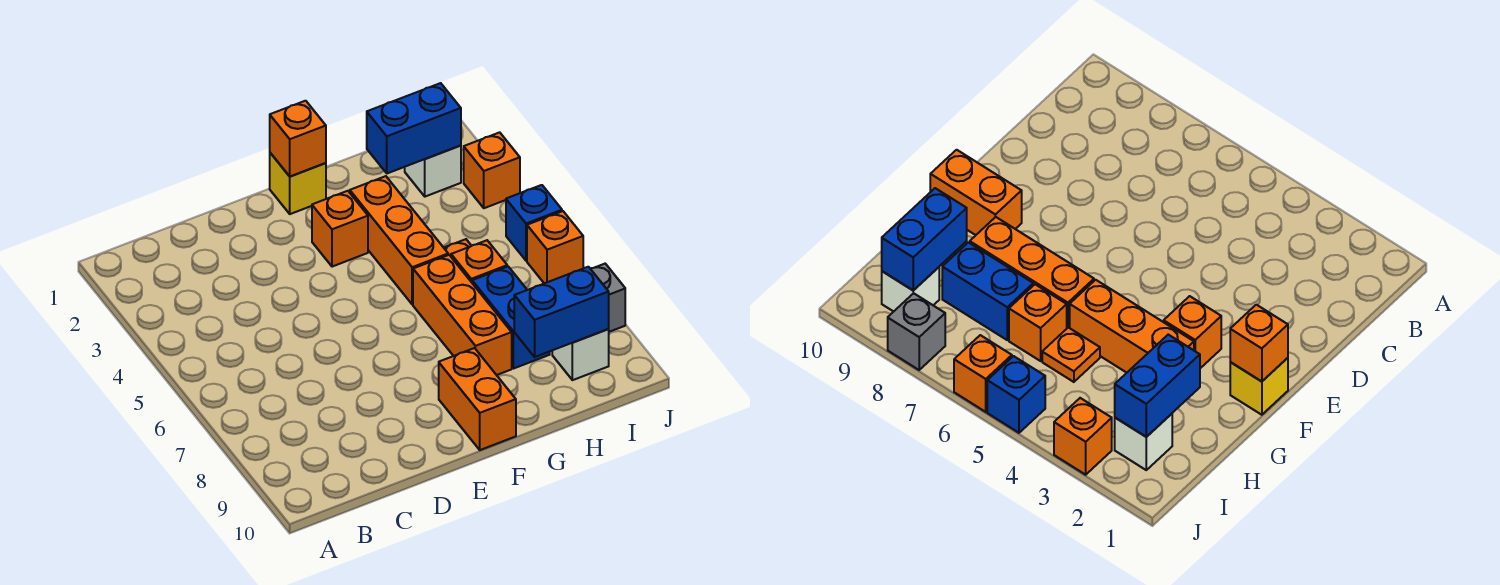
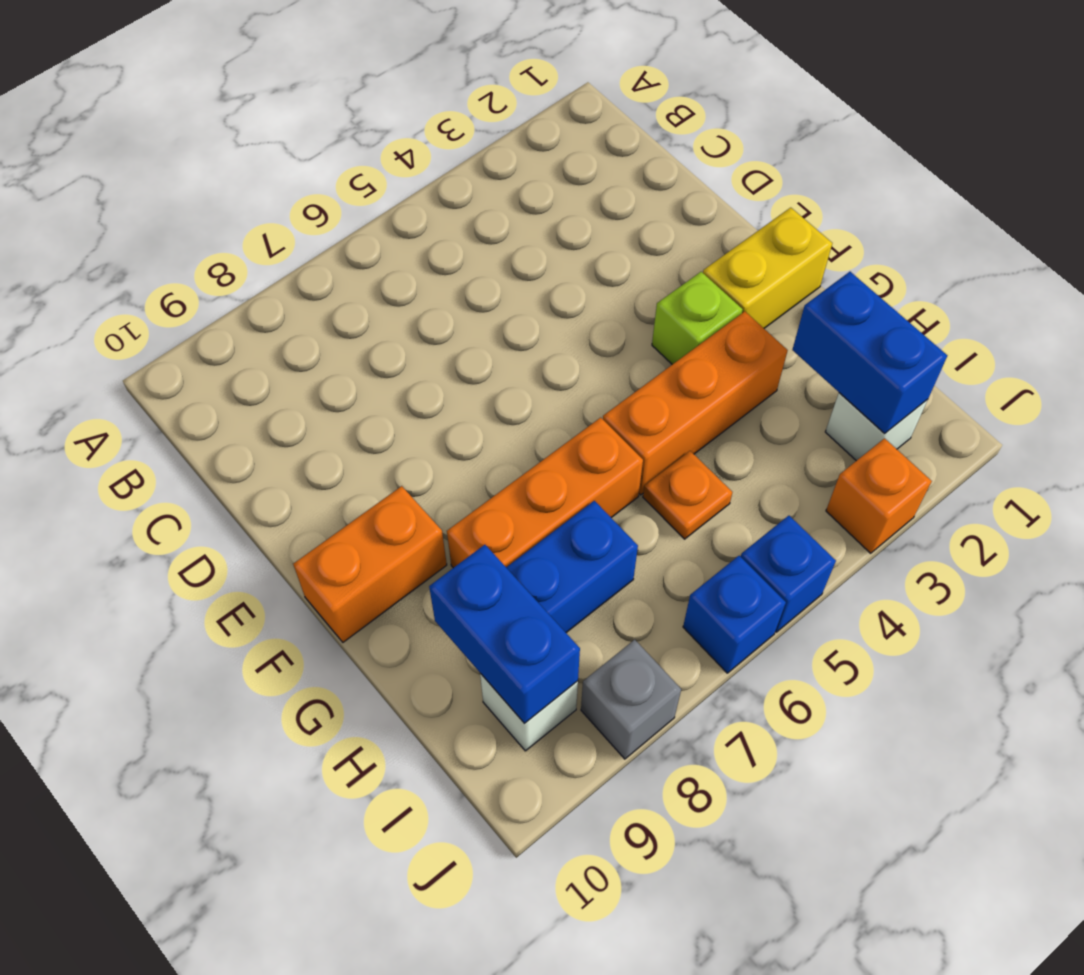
yellow 1x1 brick [270,153,326,214] -> yellow 1x2 brick [703,208,832,328]
orange 1x1 brick [270,101,326,177] -> none
orange 1x1 brick [312,191,368,267] -> lime 1x1 brick [652,272,743,364]
orange 1x1 brick [451,240,507,282] -> none
orange 1x1 brick [527,211,583,283] -> blue 1x1 brick [683,556,786,673]

